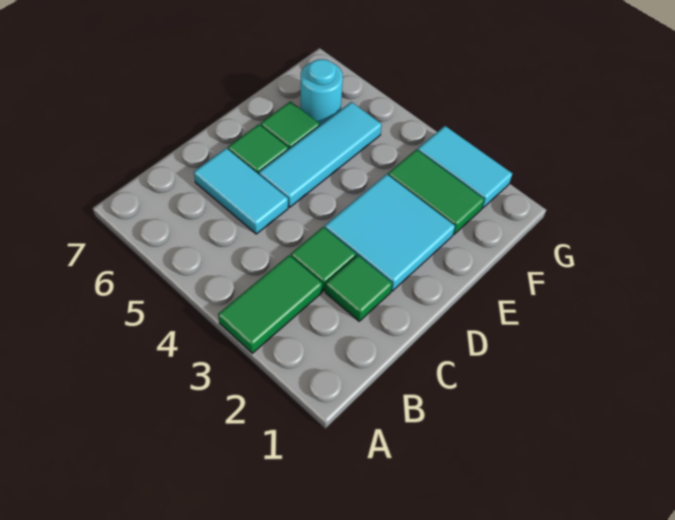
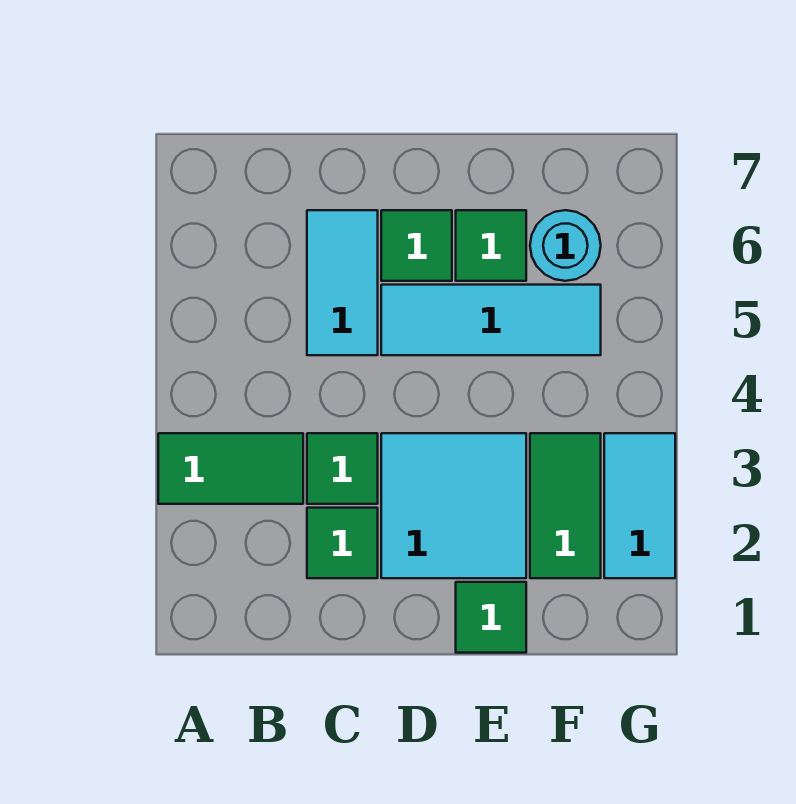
none -> green 1x1 tile [456,582,526,653]

